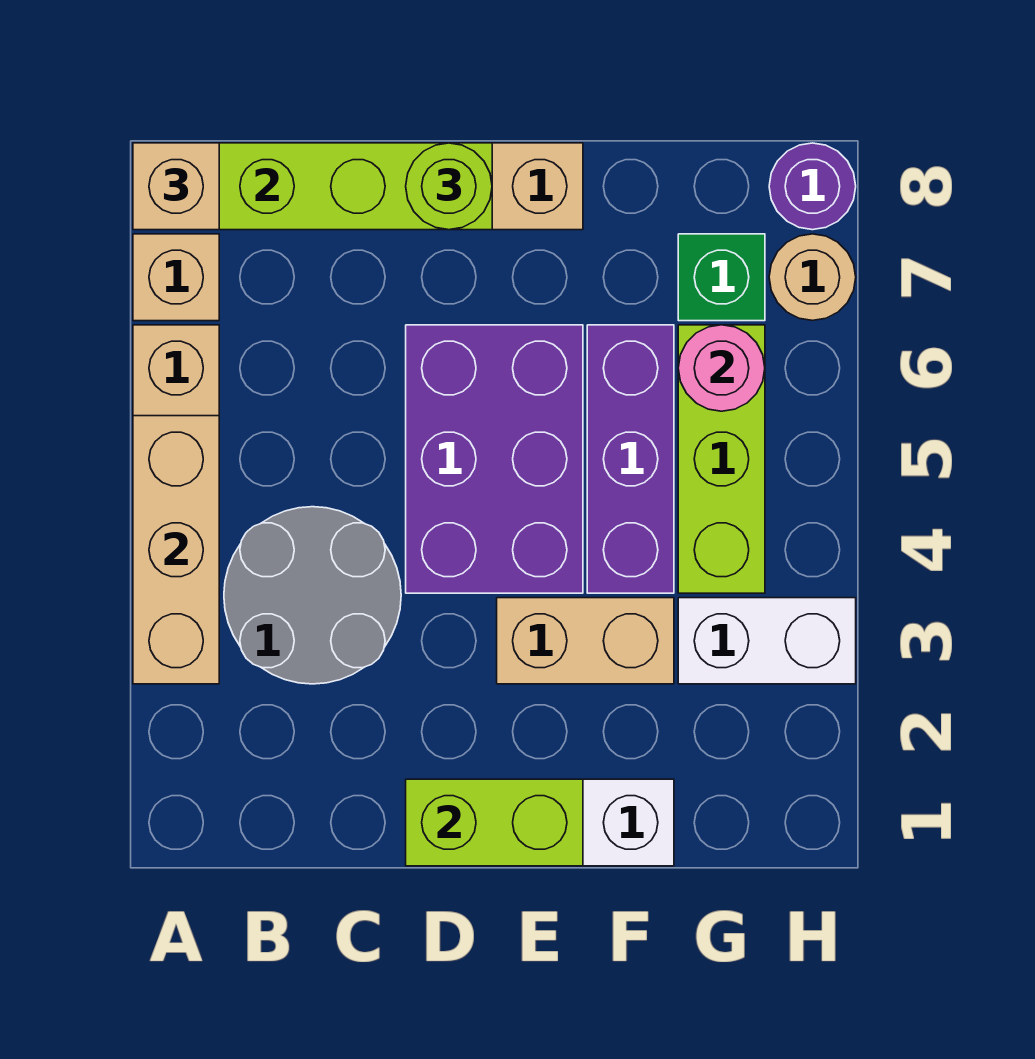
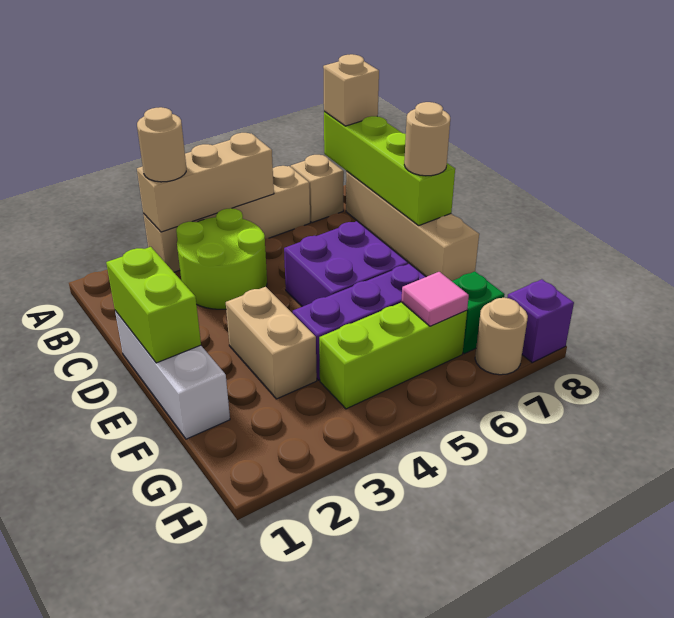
none -> tan 1x1 round brick [137,107,186,182]
grey 2x2 round brick [224,507,401,684] -> lime 2x2 round brick [176,208,267,309]
purple 2x3 brick [406,325,583,593] -> purple 2x2 brick [284,221,408,307]
lime 1x1 round brick [406,143,492,230] -> tan 1x1 round brick [404,102,450,176]
white 1x2 brick [678,598,856,684] -> none
pink 1x1 round brick [678,325,765,411] -> pink 1x1 tile [401,272,469,326]
purple 1x1 round brick [769,143,856,230] -> purple 1x1 brick [507,279,574,362]

